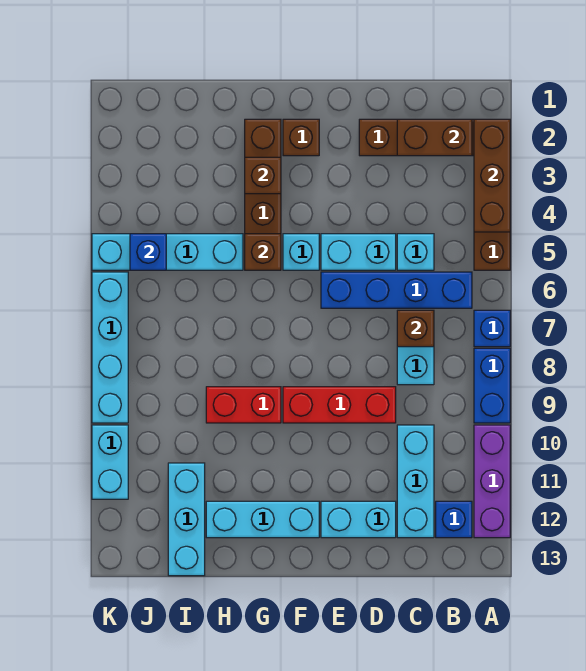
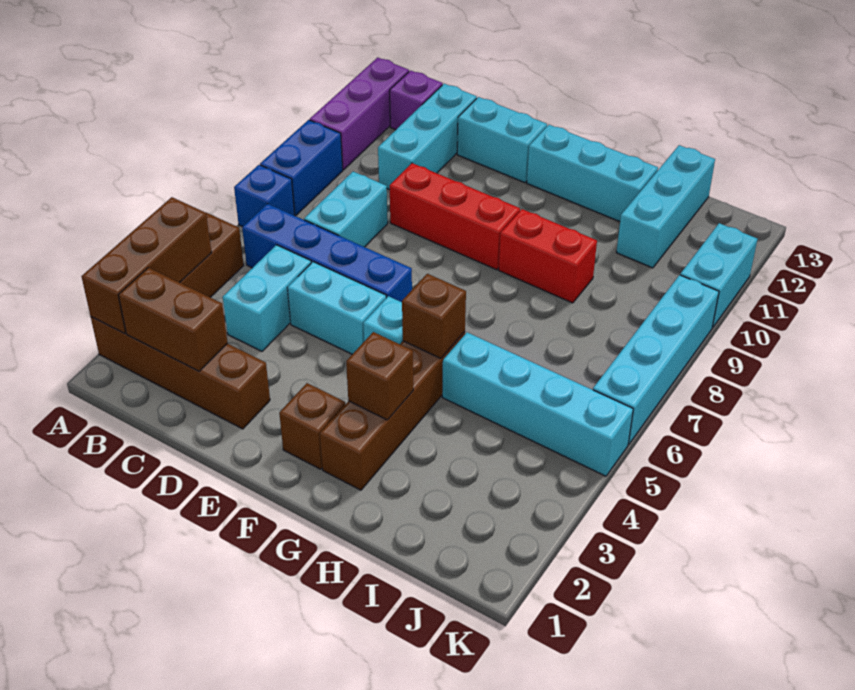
blue 1x1 brick [436,501,472,538] -> purple 1x1 brick [390,70,443,130]
cyan 1x1 brick [397,234,434,270] -> cyan 1x2 brick [223,245,311,351]
brown 1x1 brick [397,310,434,347] -> none
blue 1x1 brick [130,234,166,270] -> none

